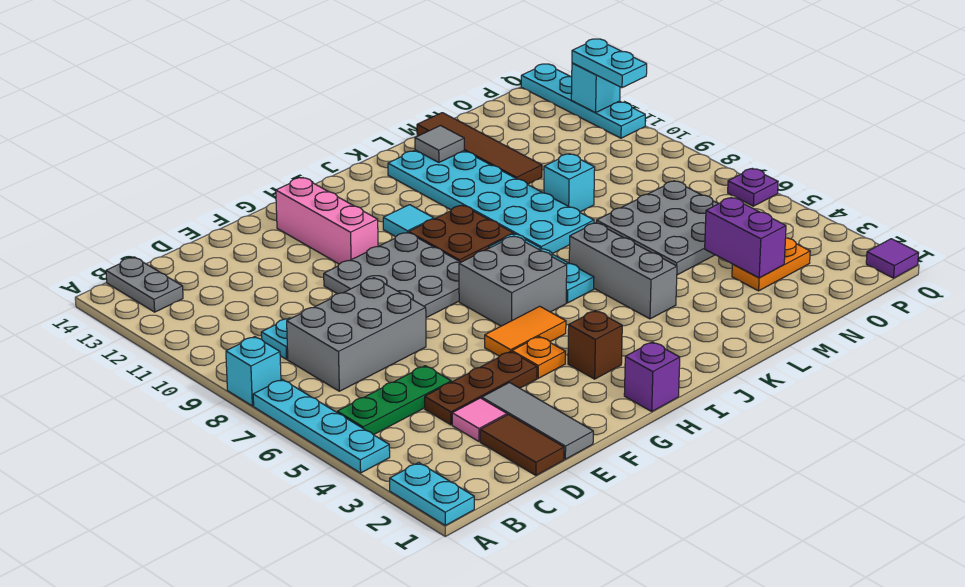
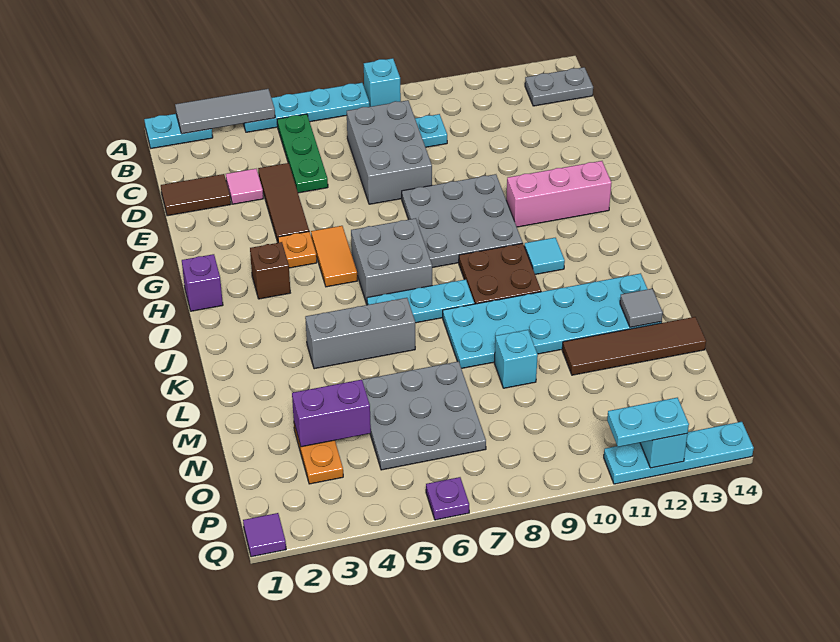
brown 1x3 plate [425,351,537,425] -> brown 1x3 tile [258,163,309,242]
grey 1x3 tile [482,383,593,459] -> grey 1x3 tile moved to [175,89,275,134]

